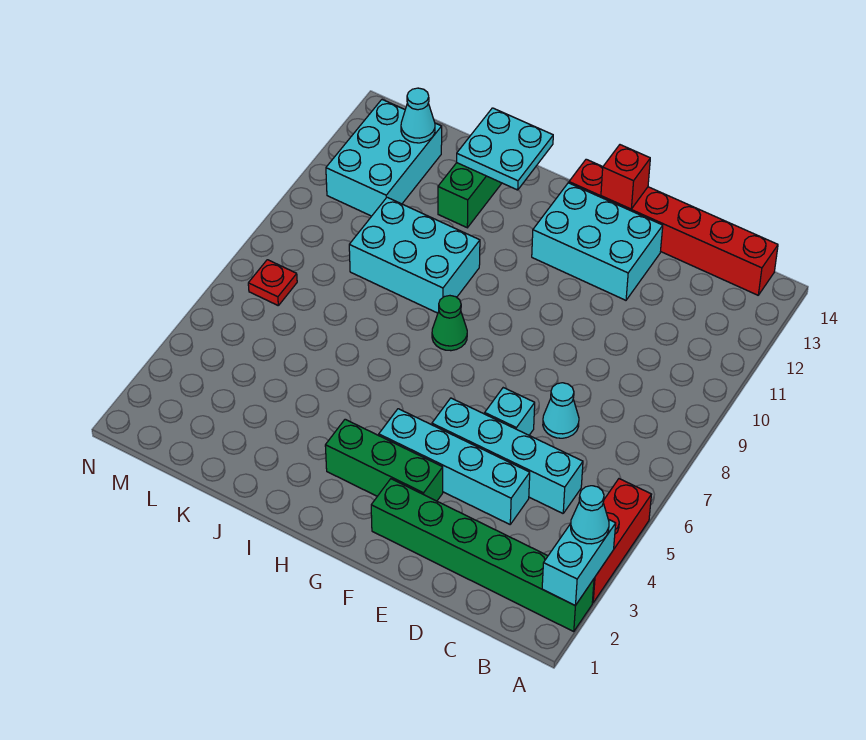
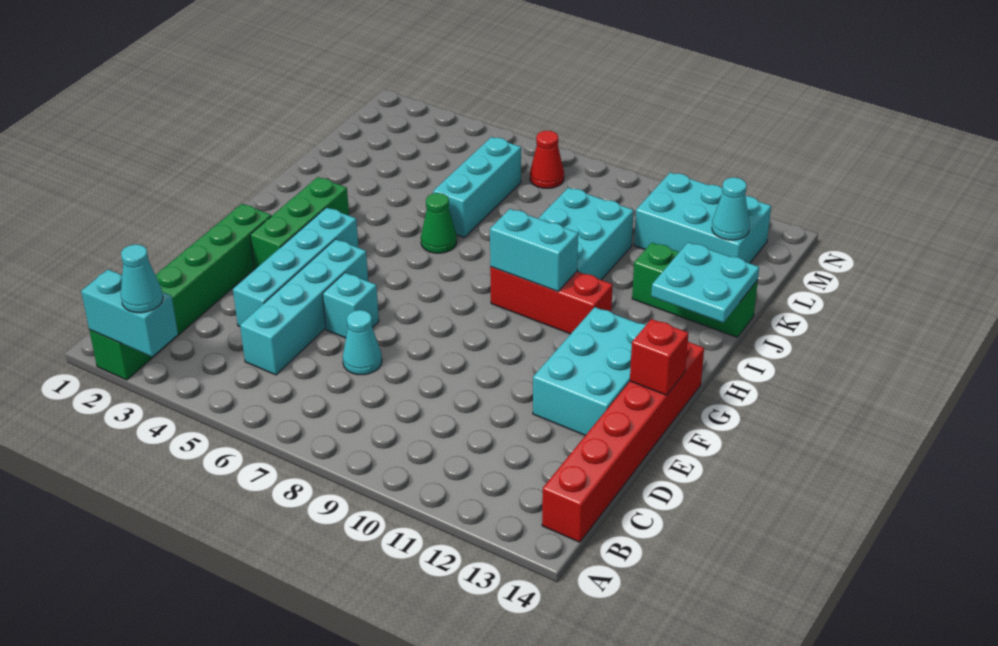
red 1x3 brick [592,479,651,603] -> red 1x3 brick moved to [490,267,612,334]
green 1x1 cone [432,296,467,351] -> green 1x1 cone moved to [421,193,457,253]
none -> cyan 1x2 brick [490,209,578,292]
none -> cyan 1x3 brick [433,137,521,238]
red 1x1 plate [248,260,297,305] -> red 1x1 cone [530,131,564,188]

